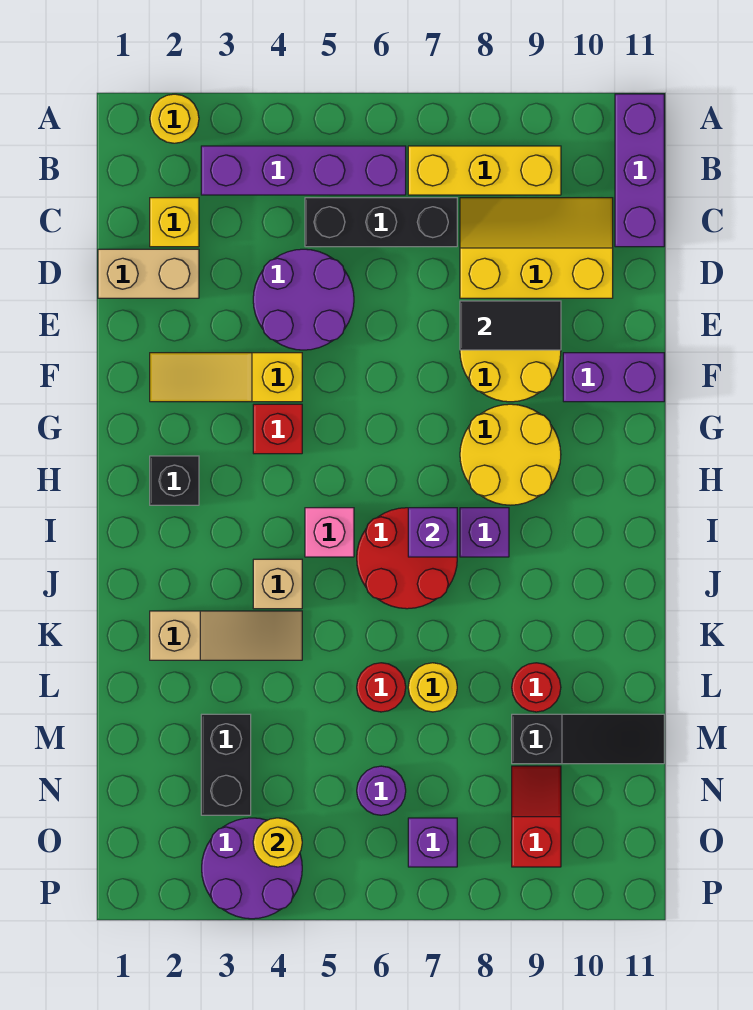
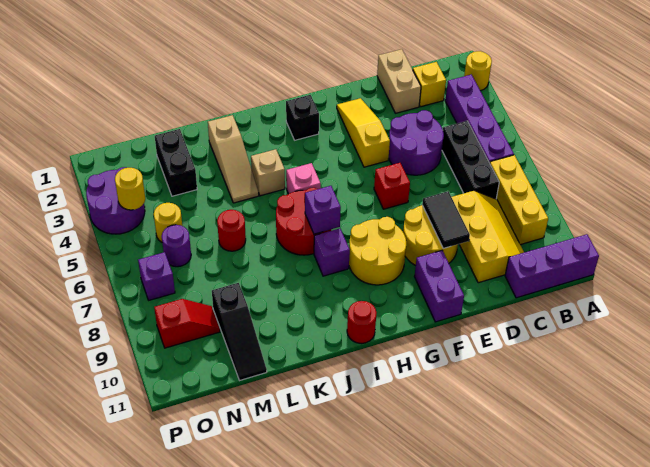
red 1x1 brick [253,404,302,454] -> red 1x1 brick moved to [374,163,410,209]
yellow 1x1 round brick [408,663,457,712] -> yellow 1x1 round brick moved to [154,203,182,242]
red 1x1 round brick [512,663,561,712] -> red 1x1 round brick moved to [347,301,377,343]
black 1x2 brick [201,714,251,815] -> black 1x2 brick turned to [155,129,197,196]

